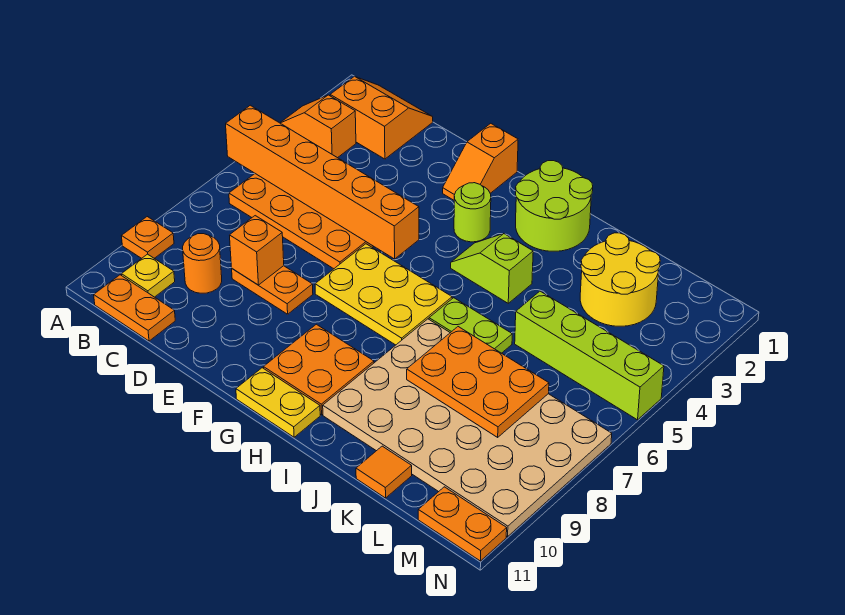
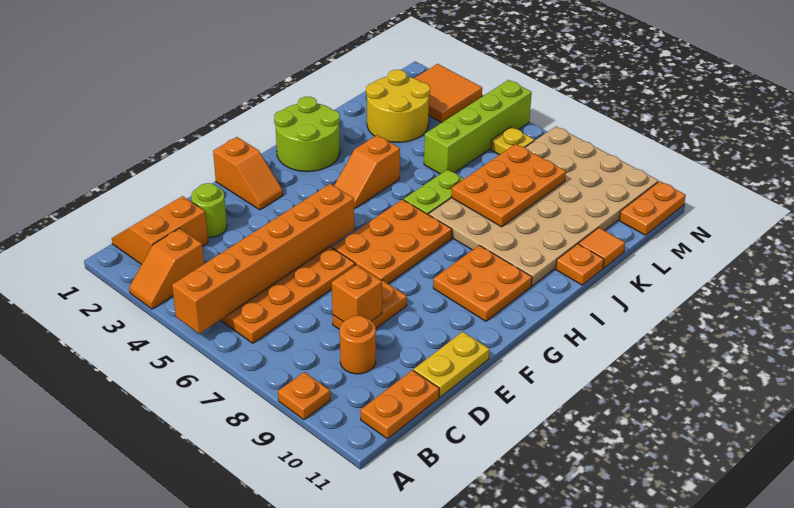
yellow 1x1 plate [121,254,175,297] -> yellow 1x1 plate moved to [491,127,534,155]
yellow 2x3 plate [315,244,452,345] -> orange 2x3 plate [332,200,452,284]
lime 1x1 round brick [454,183,491,242] -> lime 1x1 round brick moved to [191,183,227,237]
yellow 1x2 plate [236,368,320,437] -> yellow 1x2 plate moved to [414,332,490,397]
lime 1x2 slope [451,234,533,303] -> orange 1x2 slope [334,135,400,208]
none -> orange 1x1 plate [556,244,604,285]
none -> orange 2x2 tile [414,64,482,123]

